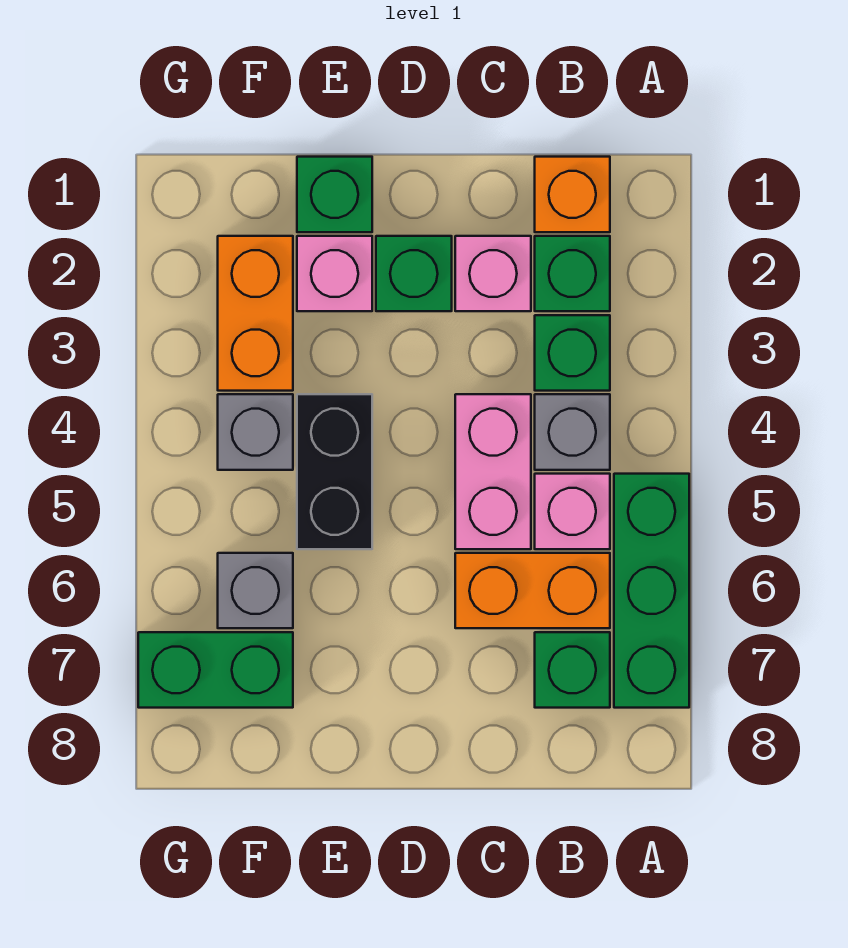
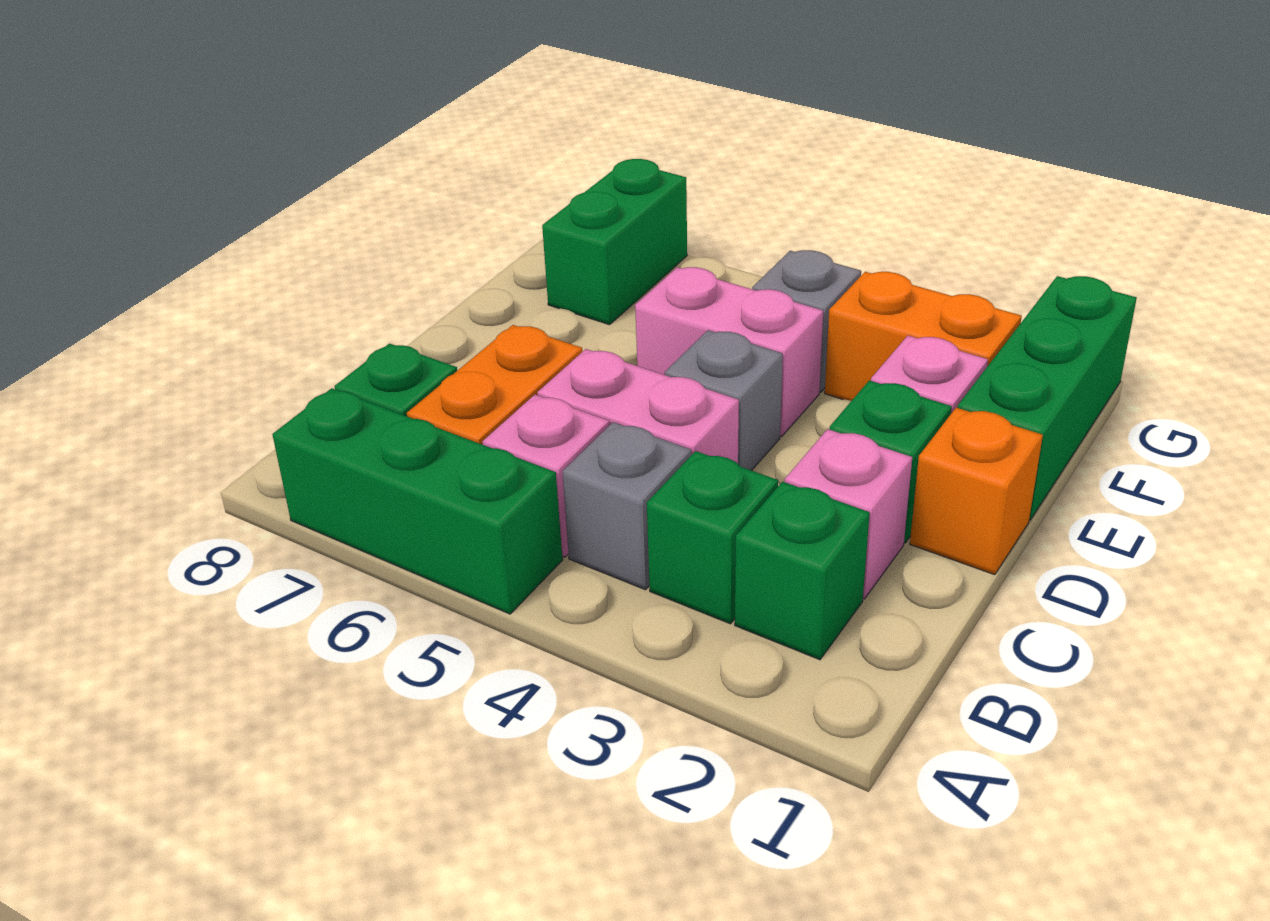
orange 1x1 brick [535,157,610,232] -> orange 1x1 brick moved to [910,408,1043,575]
green 1x1 brick [297,157,372,232] -> green 1x3 brick [958,276,1137,520]
black 1x2 brick [297,394,372,549] -> pink 1x2 brick [635,267,823,436]
grey 1x1 brick [218,553,293,628] -> grey 1x1 brick moved to [665,330,783,471]

